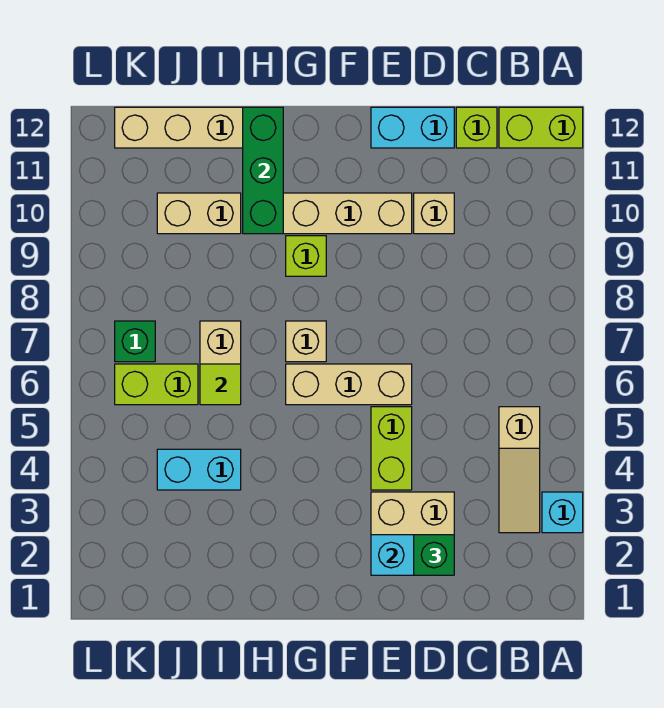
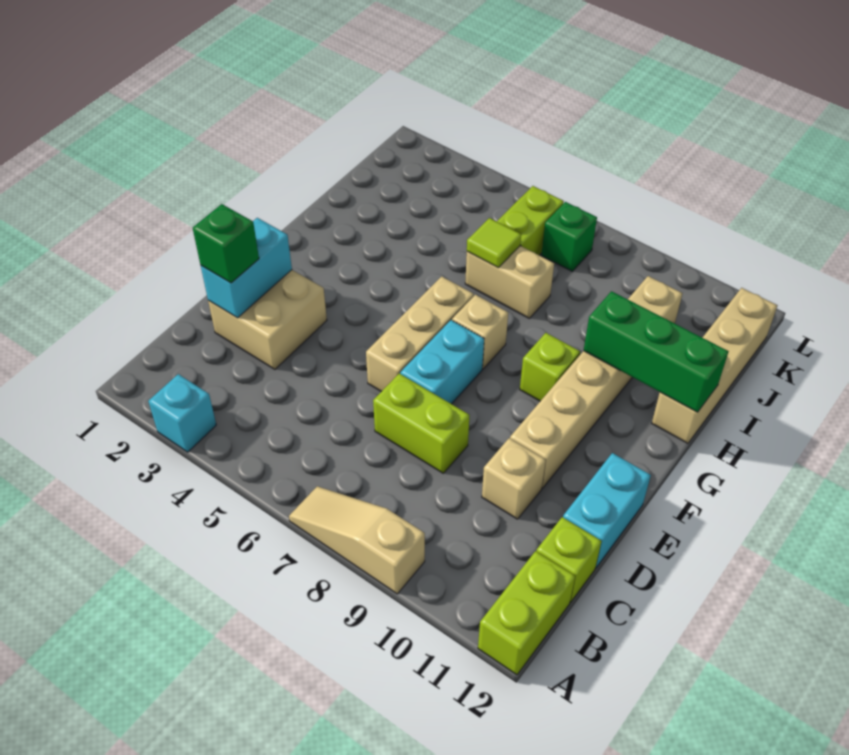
tan 1x3 slope [499,407,540,533] -> tan 1x3 slope moved to [289,486,425,594]
lime 1x2 brick [371,407,412,490] -> lime 1x2 brick moved to [373,374,469,473]
cyan 1x2 brick [157,449,241,490] -> cyan 1x2 brick moved to [400,320,484,404]

